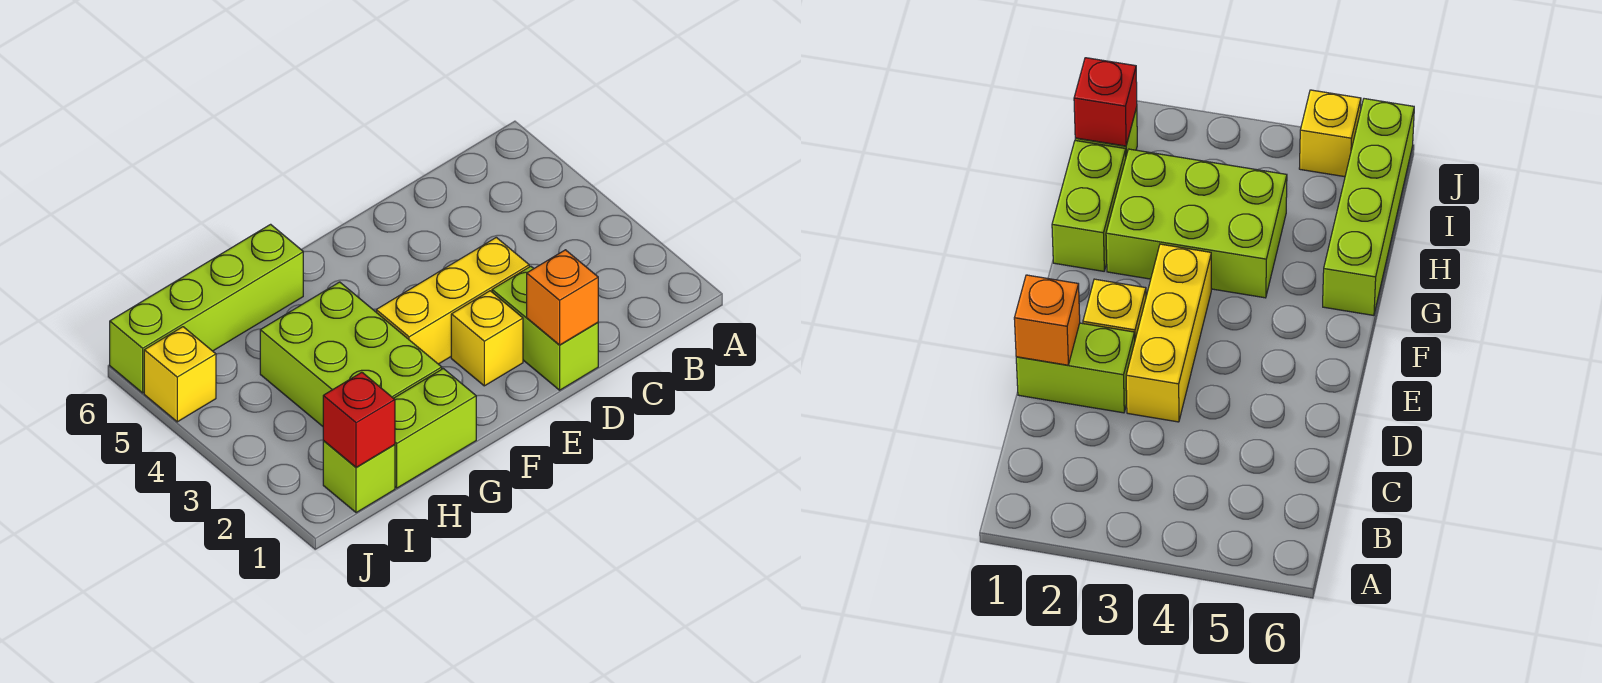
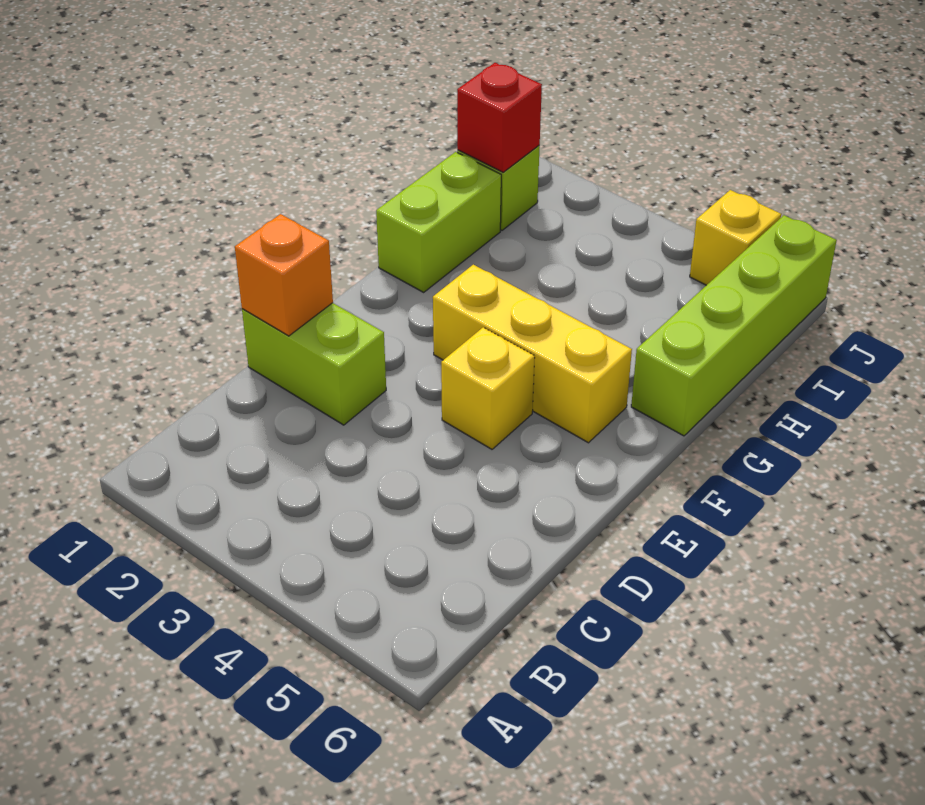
yellow 1x3 brick [376,237,529,364] -> yellow 1x3 brick turned to [433,265,632,443]
yellow 1x1 brick [451,291,523,386] -> yellow 1x1 brick moved to [441,327,535,449]
lime 2x3 brick [260,282,442,426] -> none

